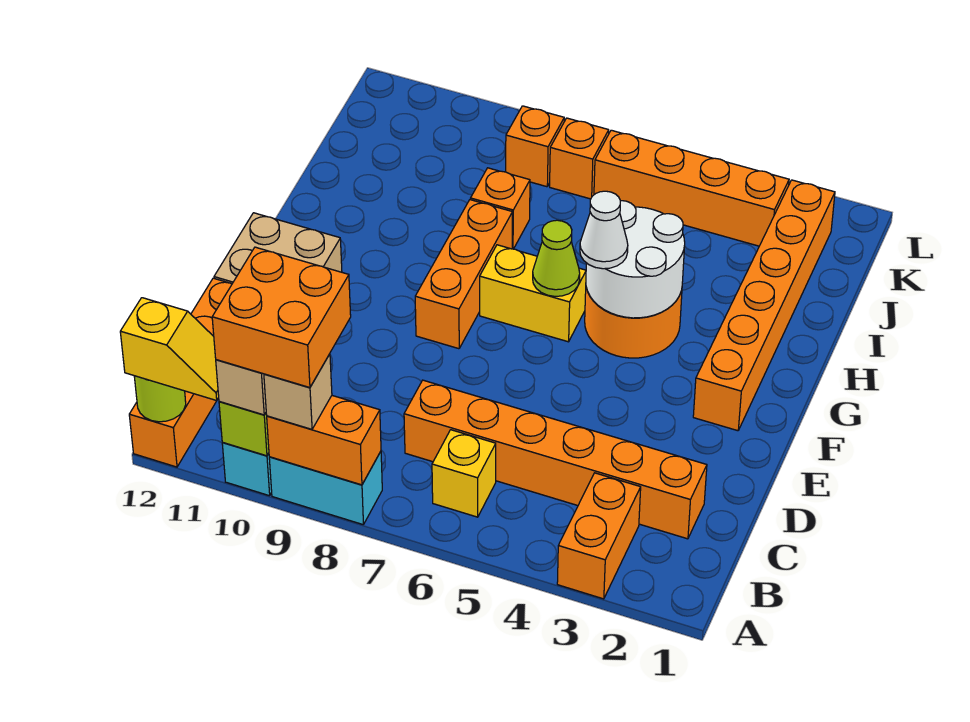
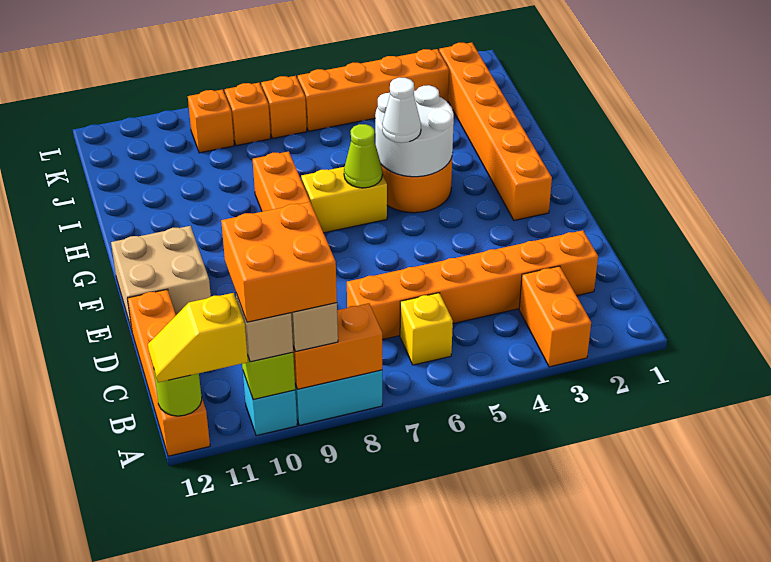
yellow 1x2 slope [120,298,219,400] -> yellow 1x2 slope turned to [148,293,248,382]
orange 1x1 brick [471,168,530,249] -> orange 1x1 brick moved to [188,89,234,153]

